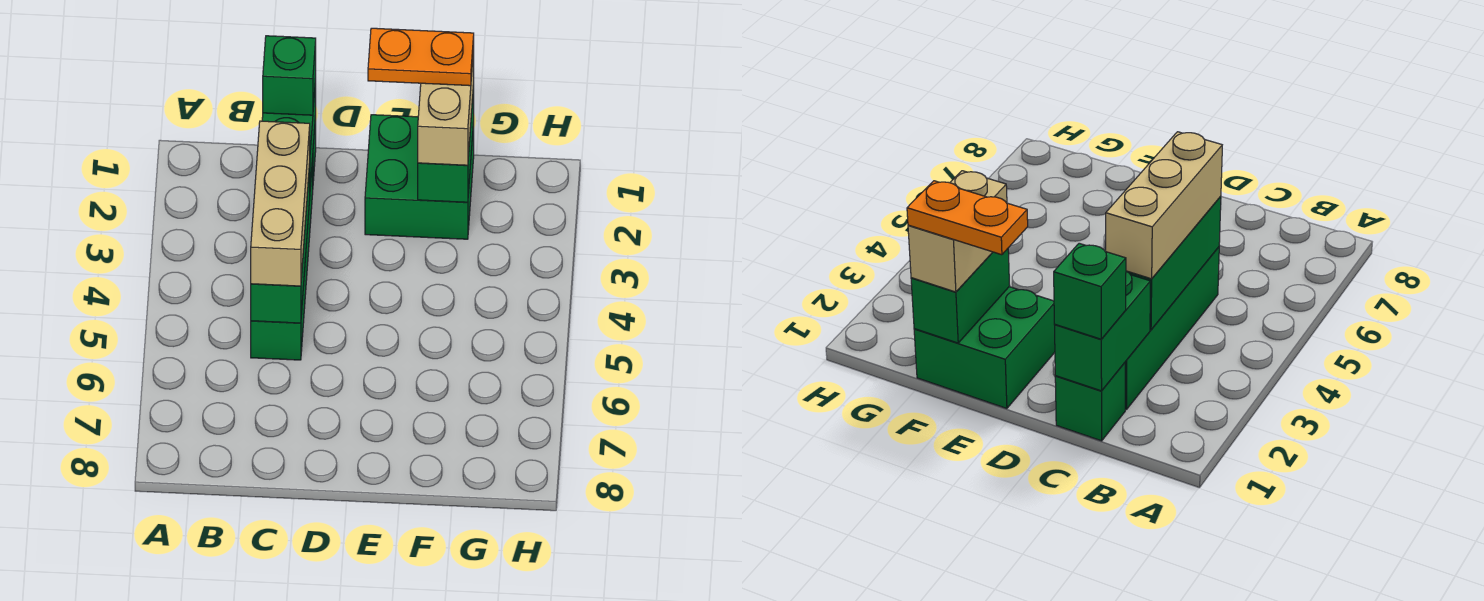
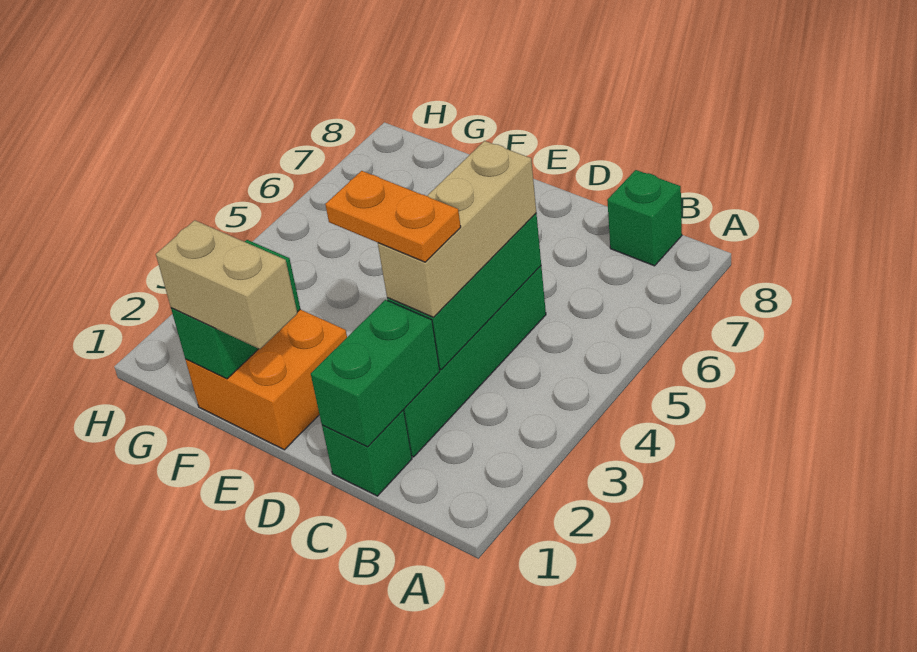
green 1x1 brick [263,36,316,115] -> green 1x1 brick moved to [607,170,682,266]
green 2x2 brick [365,115,474,239] -> orange 2x2 brick [185,309,347,450]
orange 1x2 plate [368,28,474,86] -> orange 1x2 plate moved to [325,171,461,262]
tan 1x2 brick [418,49,474,165] -> tan 1x2 brick turned to [156,220,297,349]

